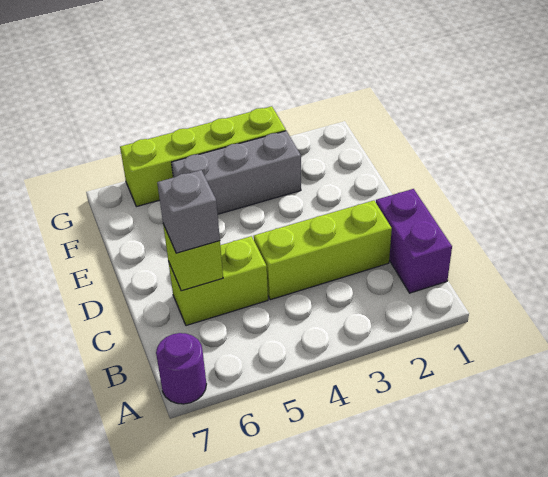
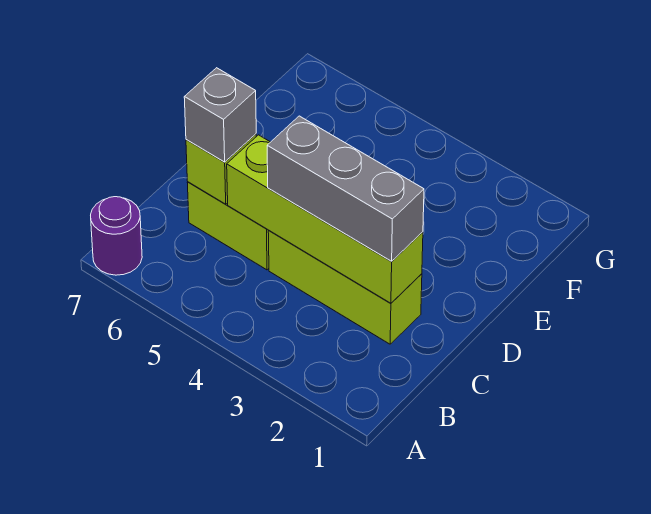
purple 1x2 brick [376,189,452,293] -> none
grey 1x3 brick [172,131,301,214] -> grey 1x3 brick moved to [267,116,424,261]
lime 1x4 brick [120,106,286,207] -> lime 1x4 brick moved to [227,135,423,303]

